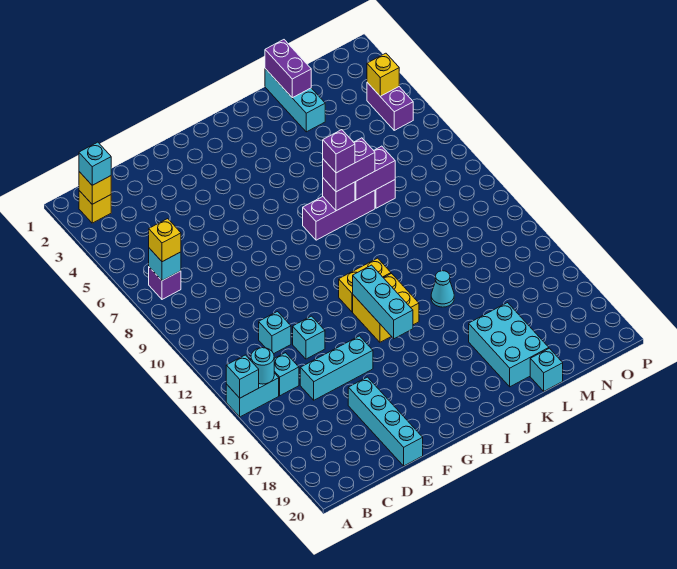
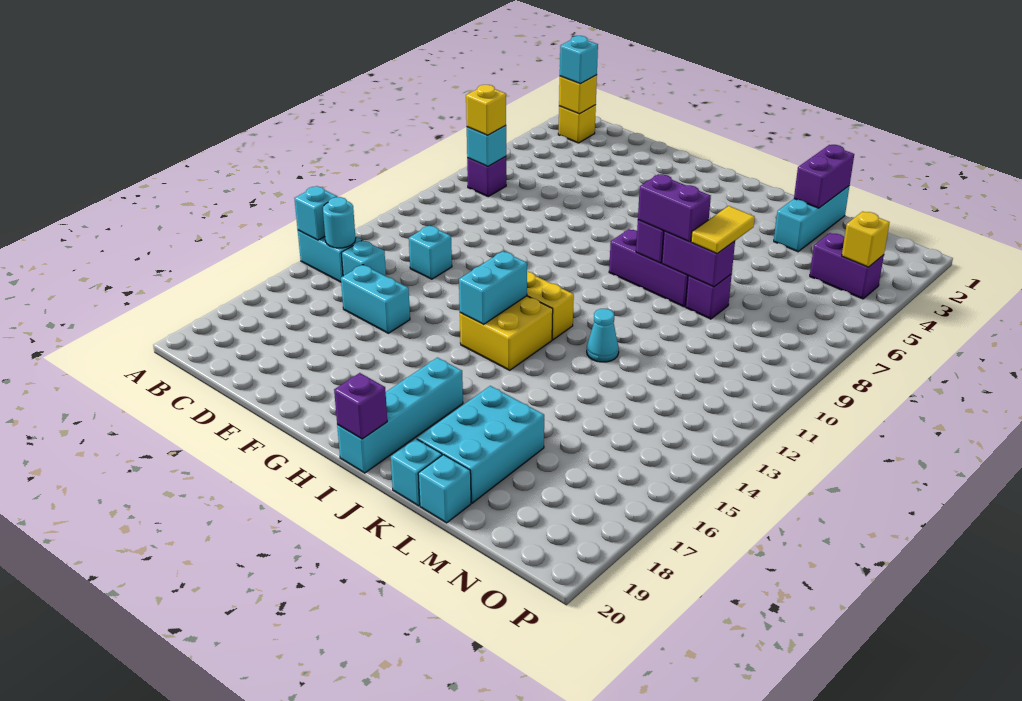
cyan 1x3 brick [300,336,373,400] -> cyan 1x2 brick [341,265,410,333]
cyan 1x1 brick [293,316,325,359] -> cyan 1x1 brick moved to [391,439,442,506]
cyan 1x4 brick [348,377,423,466] -> cyan 1x4 brick moved to [337,358,463,473]
cyan 1x3 brick [353,265,413,339] -> cyan 1x2 brick [459,251,527,324]
purple 1x1 brick [323,130,355,173] -> purple 1x1 brick moved to [334,373,387,439]
cyan 1x1 cone [431,271,454,307] -> cyan 1x1 cone moved to [587,309,619,362]
none -> yellow 1x2 tile [691,206,755,254]
purple 1x2 brick [367,83,413,130] -> purple 1x2 brick turned to [810,233,884,299]

